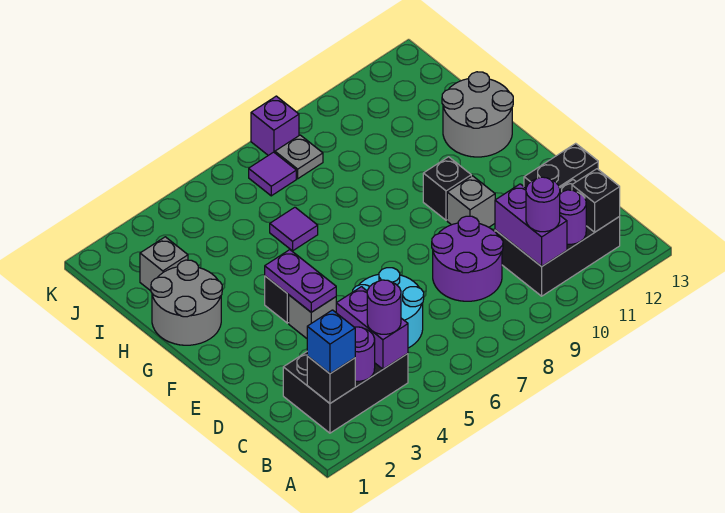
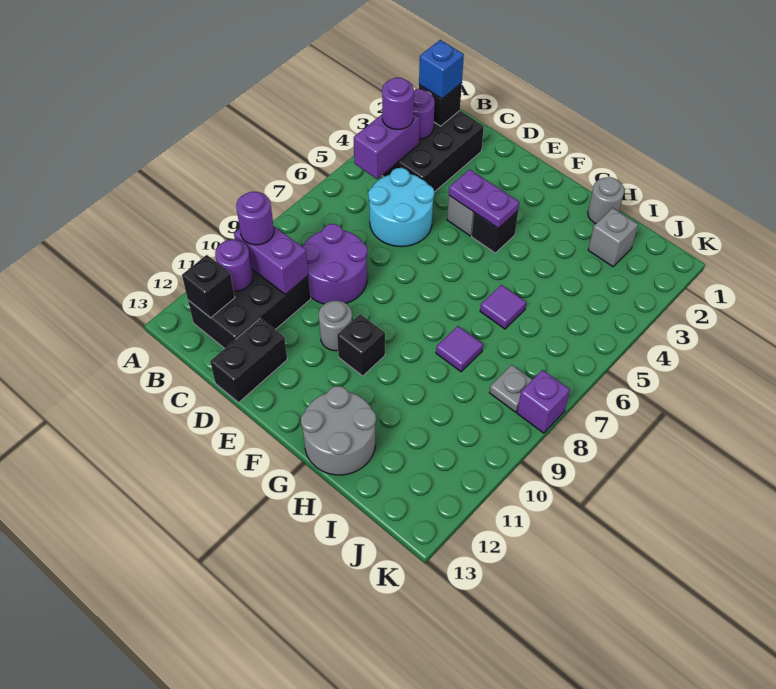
purple 1x2 brick [336,287,408,369] -> purple 1x2 brick turned to [354,114,420,179]
grey 1x1 brick [447,176,495,227] -> grey 1x1 round brick [319,301,352,351]
grey 2x2 round brick [151,260,222,345] -> grey 1x1 round brick [588,177,624,224]
purple 1x1 tile [249,152,296,196] -> purple 1x1 tile moved to [436,326,483,372]

